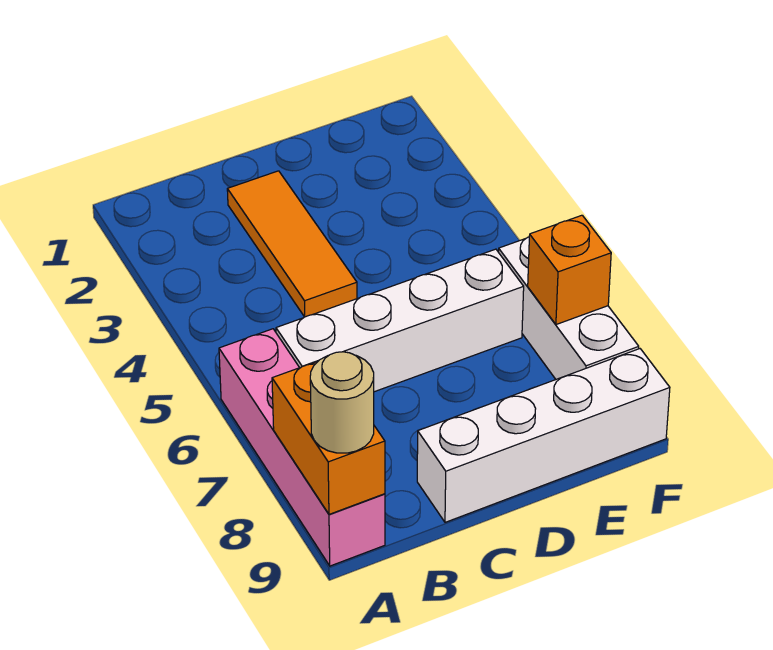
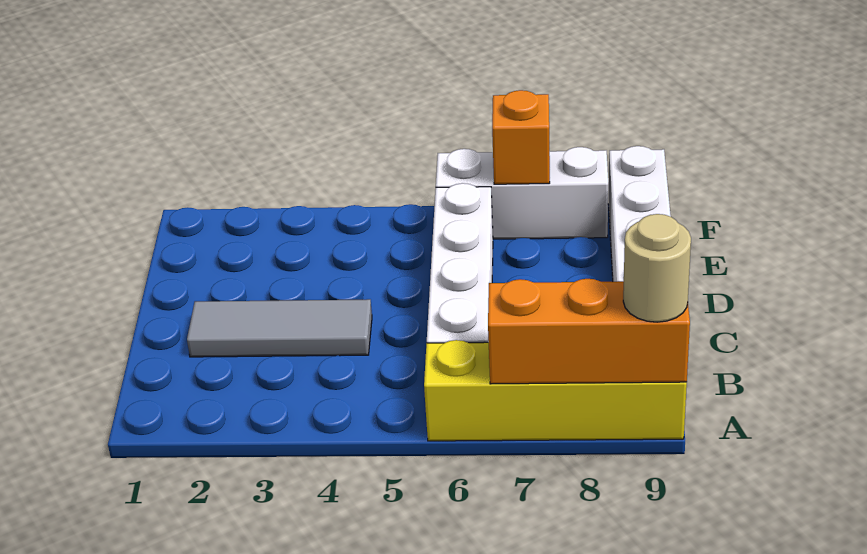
pink 1x4 brick [219,329,385,566] -> yellow 1x4 brick [424,340,687,441]
orange 1x2 brick [272,361,385,514] -> orange 1x3 brick [488,279,690,384]
orange 1x3 tile [227,171,357,317] -> grey 1x3 tile [187,299,372,357]

